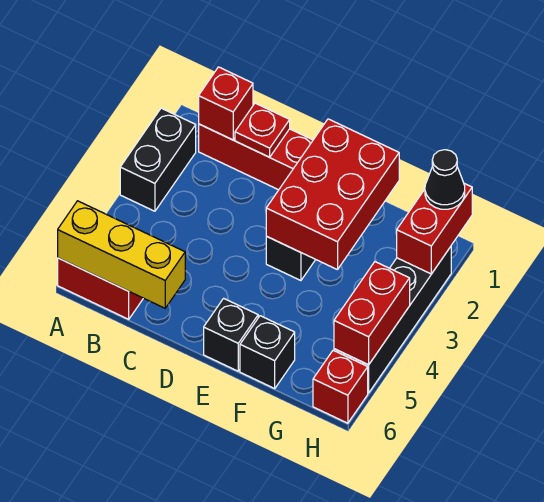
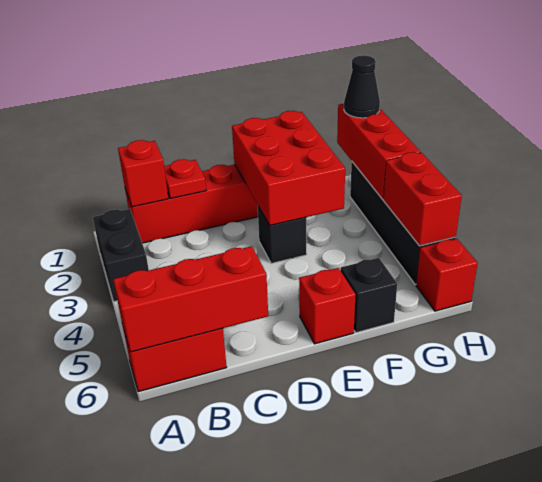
yellow 1x3 brick [58,201,185,308] -> red 1x3 brick [113,246,268,352]
black 1x1 brick [204,298,258,371] -> red 1x1 brick [299,268,356,344]
red 1x2 brick [397,183,472,274] -> red 1x3 brick [337,104,421,199]

